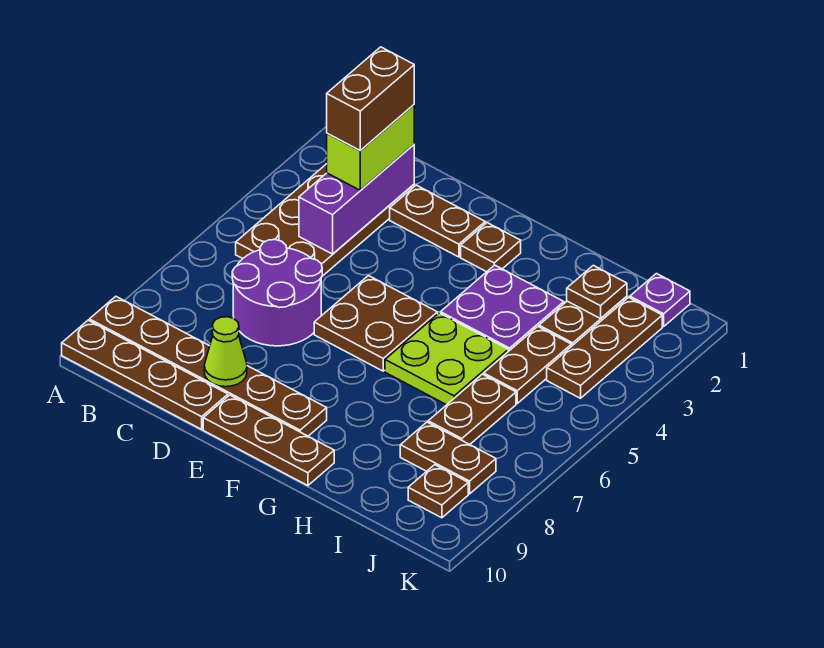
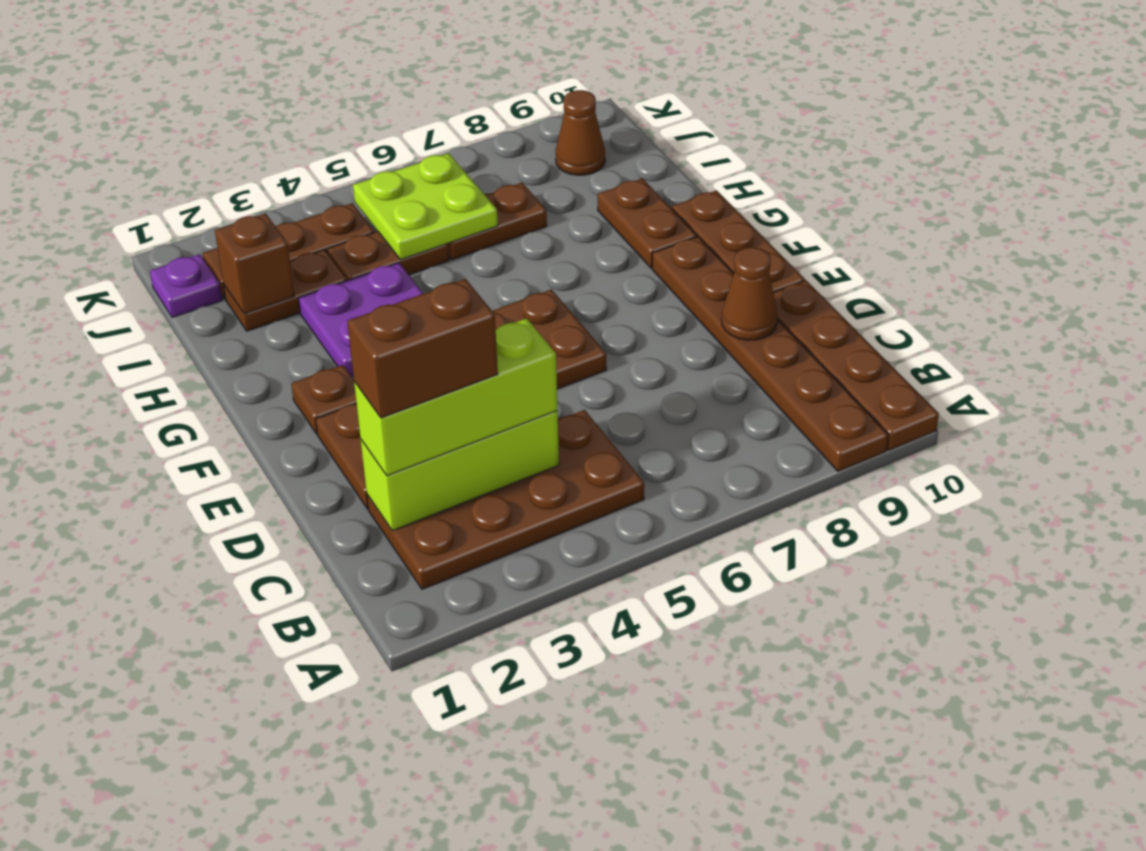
purple 1x3 brick [299,145,414,254] -> lime 1x3 brick [361,411,559,531]
lime 1x2 brick [327,105,414,190] -> lime 1x3 brick [354,318,557,476]
purple 2x2 round brick [232,240,322,346] -> none
lime 1x1 cone [204,317,247,387] -> brown 1x1 cone [722,247,778,340]
lime 2x2 plate [385,313,508,405] -> lime 2x2 plate moved to [353,153,498,260]
brown 1x1 plate [567,265,627,319] -> brown 1x1 brick [215,214,294,314]
brown 1x2 plate [400,422,496,494] -> brown 1x2 plate moved to [598,178,697,268]
brown 1x1 plate [408,465,468,518] -> brown 1x1 cone [556,90,605,175]

